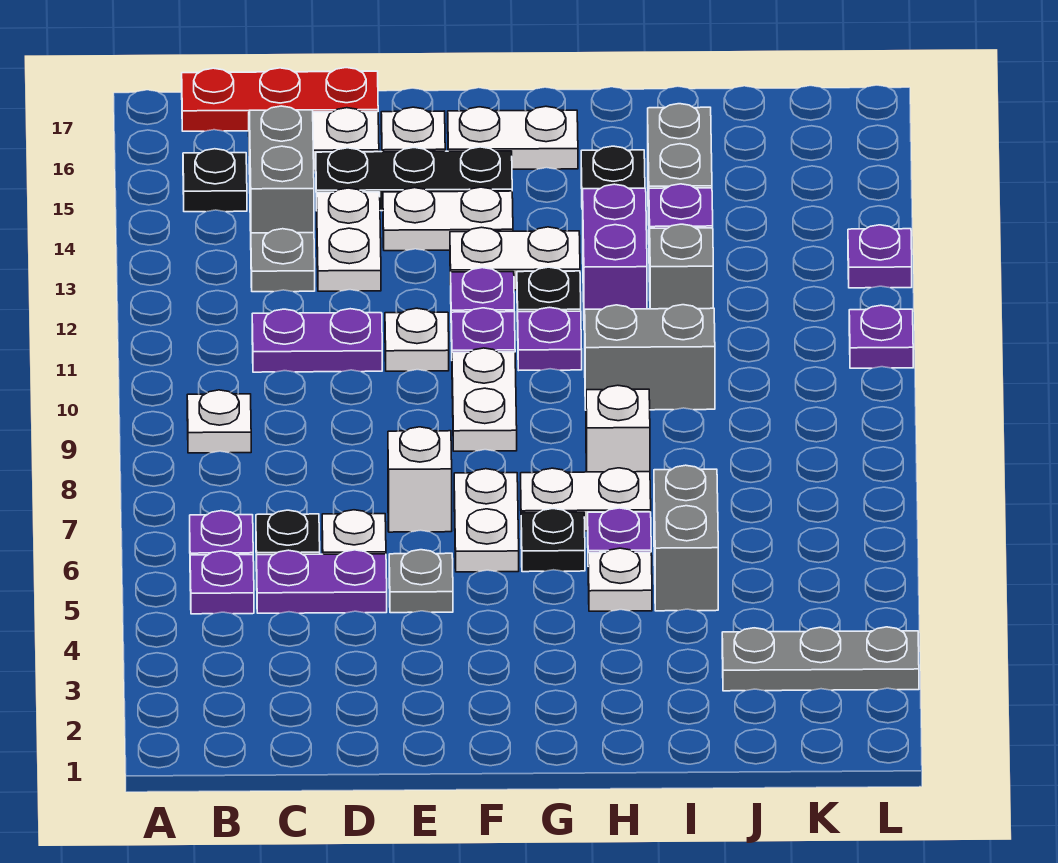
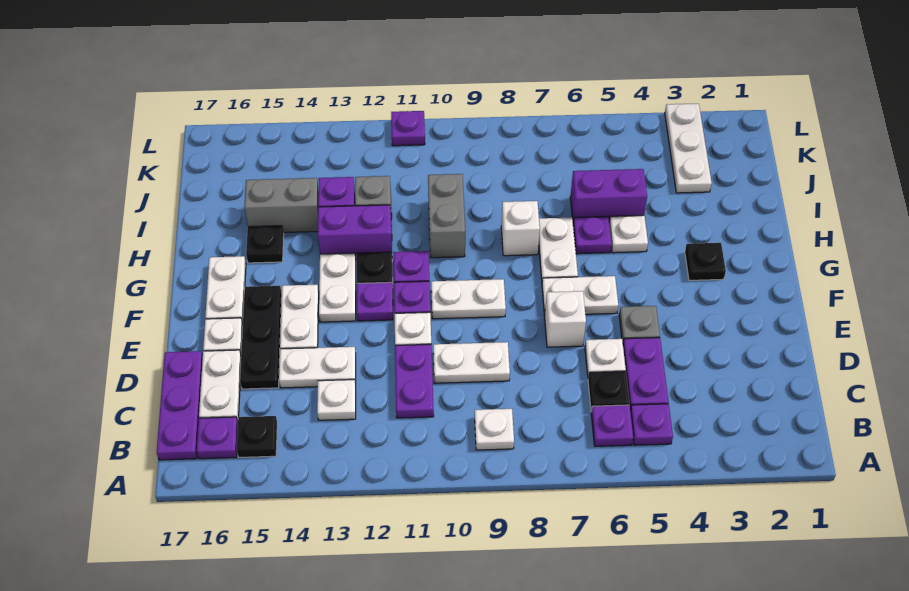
red 1x3 plate [182,68,378,131] -> purple 1x3 plate [157,351,203,460]
grey 1x1 plate [251,229,315,292] -> white 1x1 plate [317,380,356,420]
grey 1x2 brick [249,106,314,233] -> none
none -> white 1x2 plate [433,342,510,383]
black 1x1 plate [521,509,585,572] -> black 1x1 plate moved to [685,243,726,280]
grey 1x2 brick [654,465,718,611] -> purple 1x2 brick [570,169,647,222]
grey 1x3 plate [722,627,919,691] -> white 1x3 plate [665,104,712,193]
purple 1x1 plate [848,225,912,288] -> purple 1x1 plate moved to [197,417,238,459]

